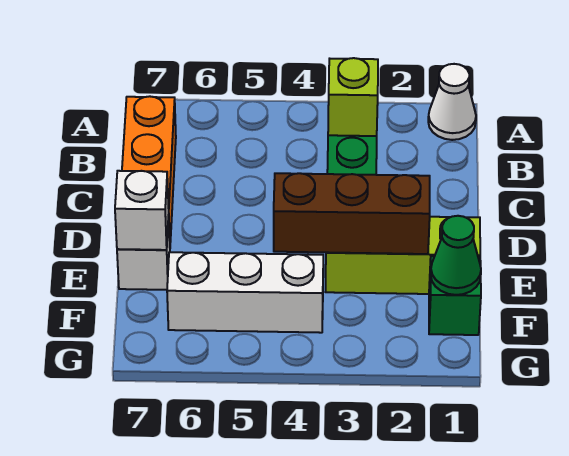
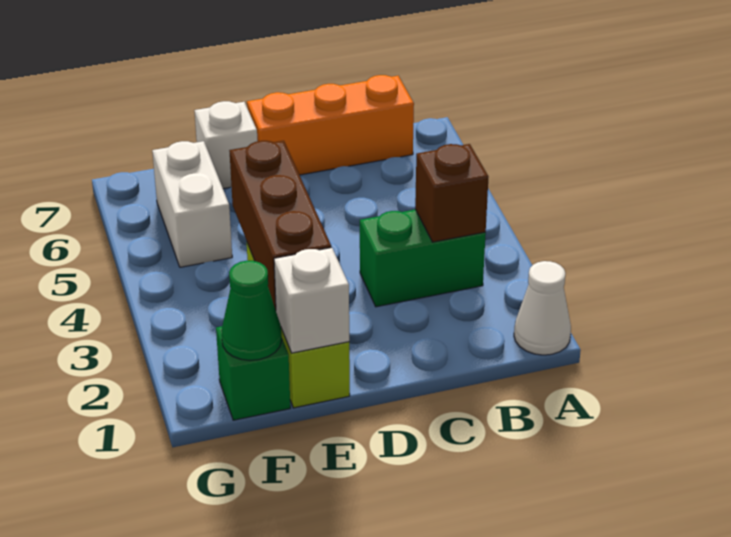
lime 1x1 brick [328,58,378,136] -> brown 1x1 brick [415,144,489,242]
white 1x1 brick [115,171,169,250] -> white 1x1 brick moved to [274,248,349,353]
white 1x3 brick [167,252,323,333] -> white 1x2 brick [152,141,232,267]

